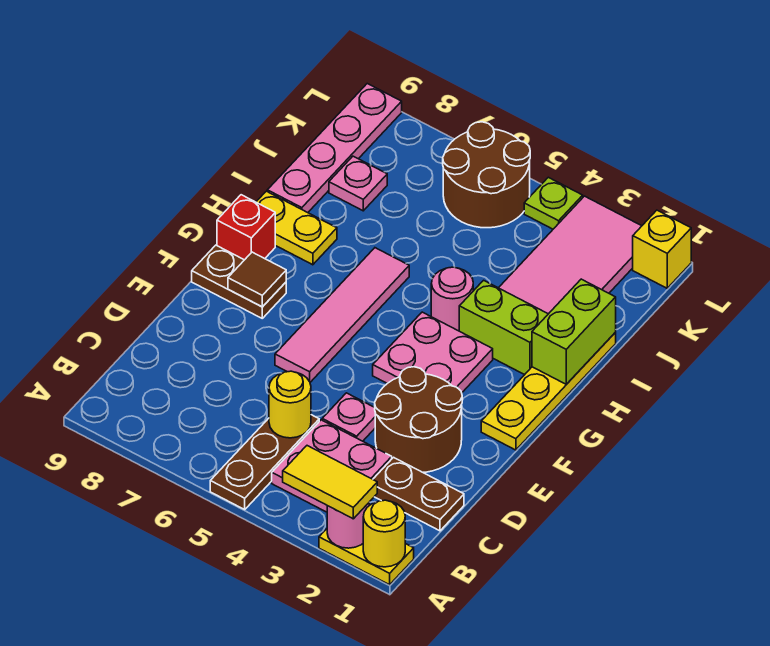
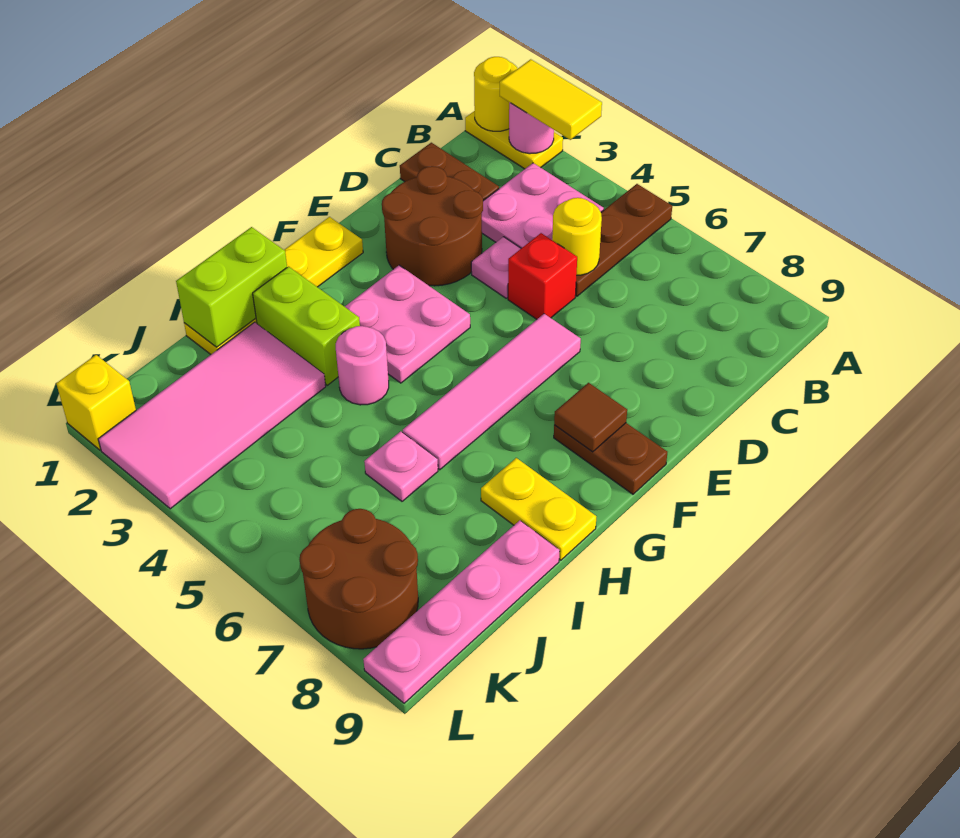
red 1x1 brick [217,195,275,260] -> red 1x1 brick moved to [508,233,577,319]
pink 1x1 plate [329,156,387,211] -> pink 1x1 plate moved to [364,431,438,501]
brown 2x2 round brick [443,122,530,228] -> brown 2x2 round brick moved to [300,509,418,649]
lime 1x1 plate [524,177,583,229] -> none

